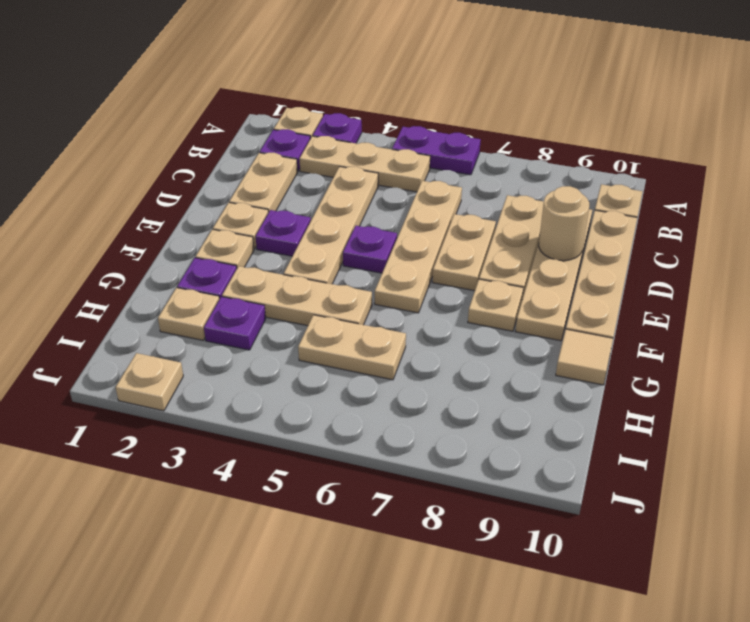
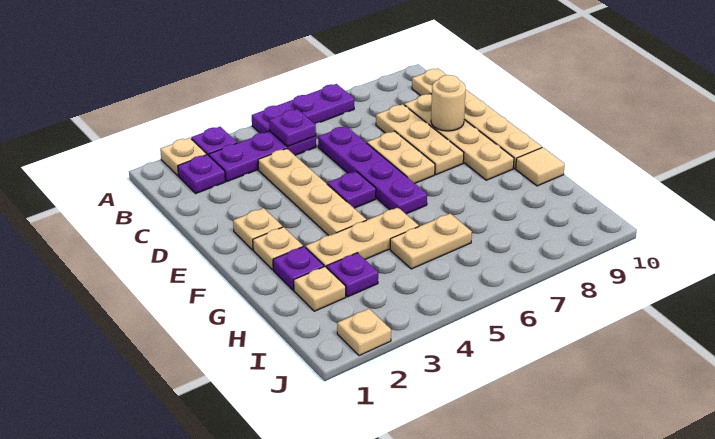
purple 1x2 plate [392,126,481,175] -> purple 1x3 plate [252,84,354,133]
tan 1x3 plate [299,136,430,192] -> purple 1x3 plate [209,131,316,181]
tan 1x2 plate [229,153,298,213] -> none
tan 1x4 plate [375,181,462,313] -> purple 1x4 plate [318,126,427,214]
purple 1x1 plate [256,210,311,256] -> purple 1x1 plate moved to [269,109,316,146]
tan 1x1 plate [468,279,523,331] -> none

